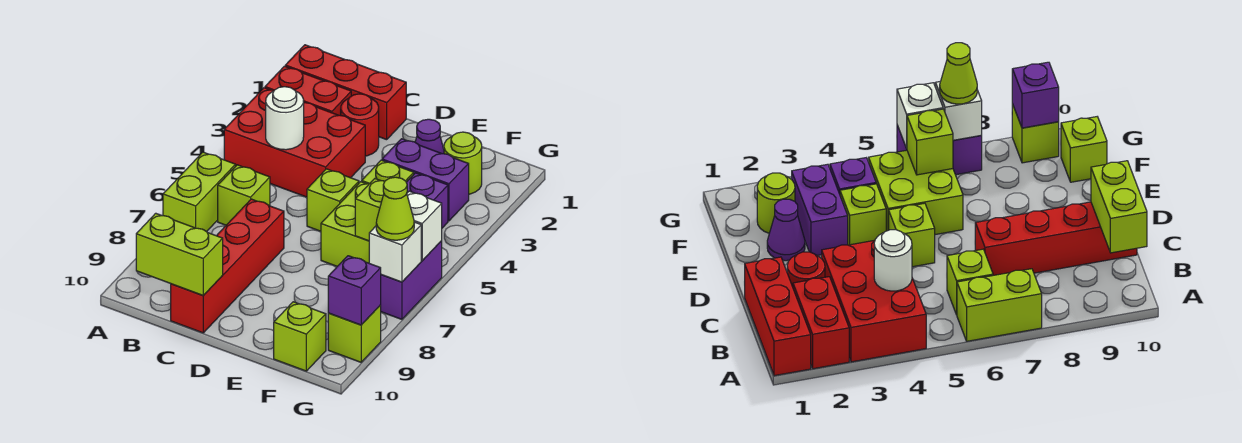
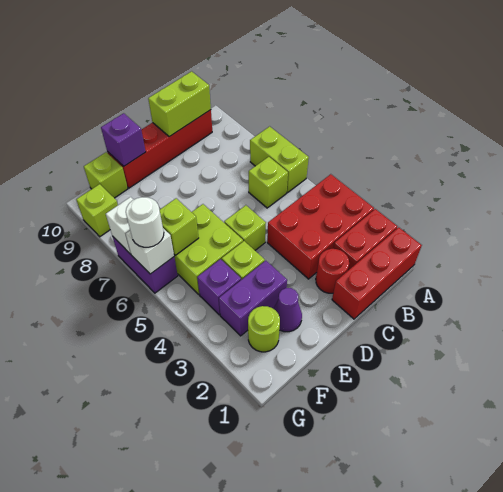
white 1x1 round brick [266,87,304,150] -> white 1x1 round brick moved to [126,197,164,247]
red 1x4 brick [171,199,284,333] -> red 1x4 brick turned to [108,110,212,188]
lime 1x1 cone [376,177,414,240] -> none
purple 1x1 brick [328,256,381,325] -> purple 1x1 brick moved to [101,113,146,166]

